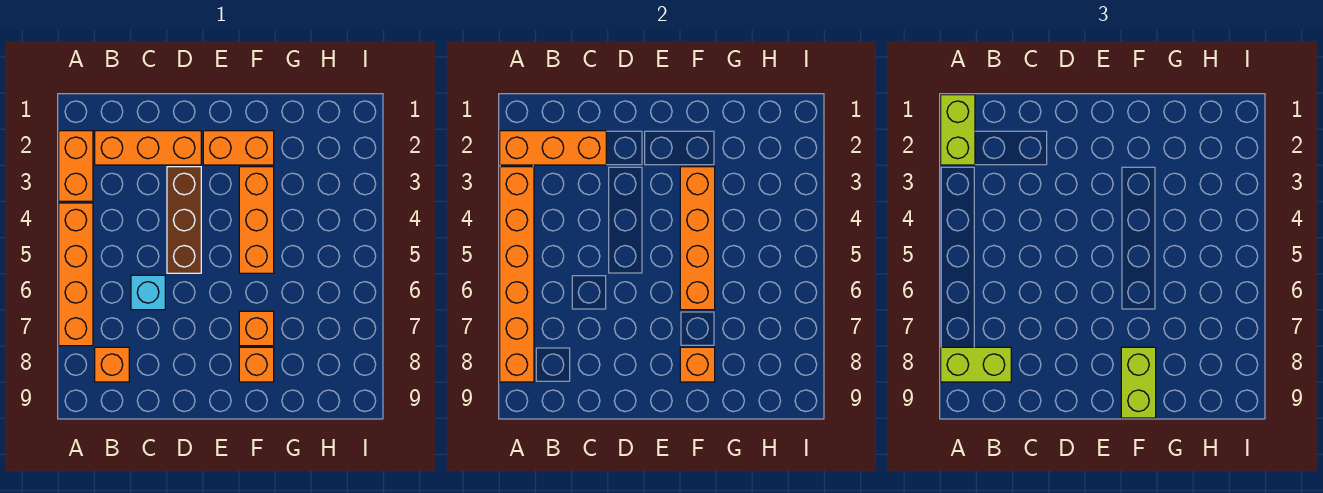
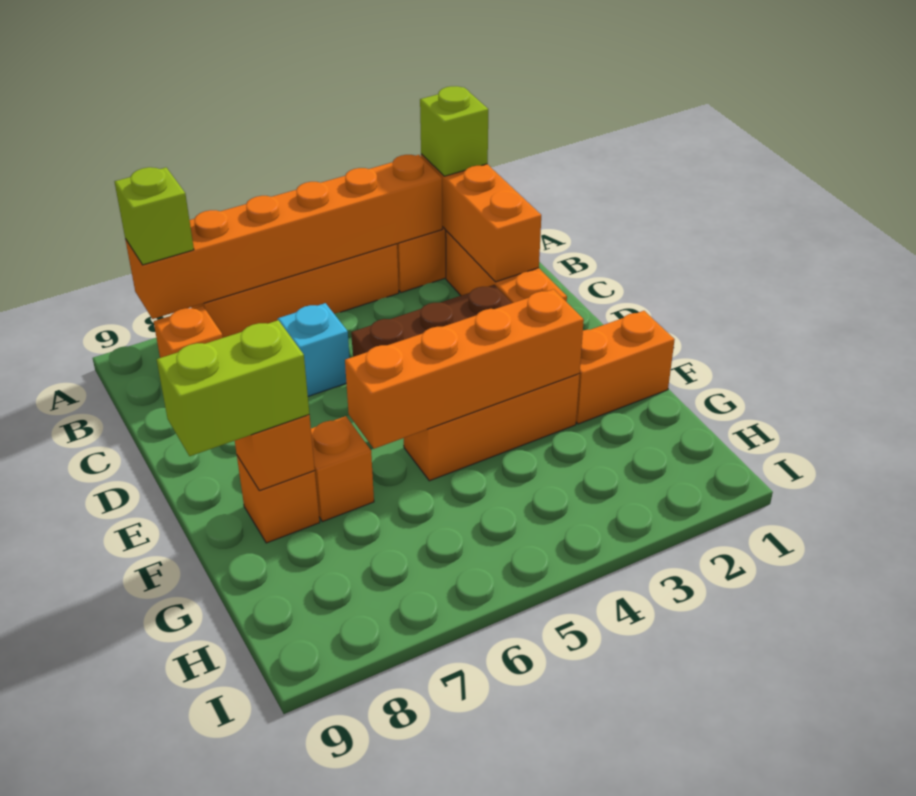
lime 1x2 brick [941,95,975,165] -> lime 1x1 brick [420,86,488,176]
lime 1x2 brick [941,347,1011,382] -> lime 1x1 brick [114,167,194,265]
orange 1x2 brick [203,131,274,165] -> orange 1x2 brick turned to [576,311,675,424]

